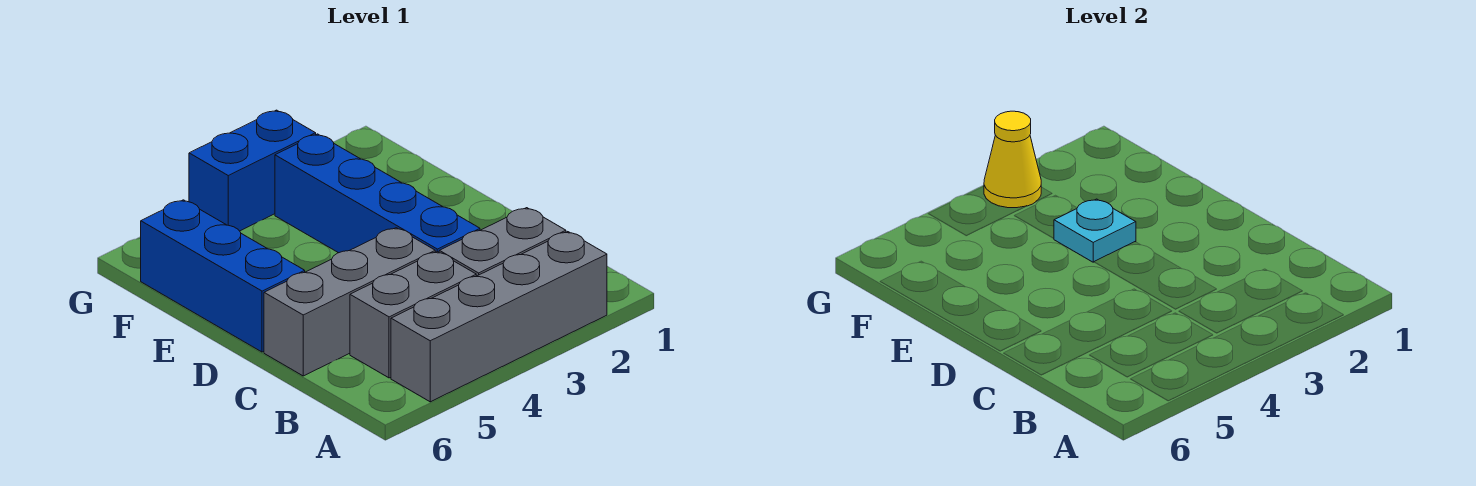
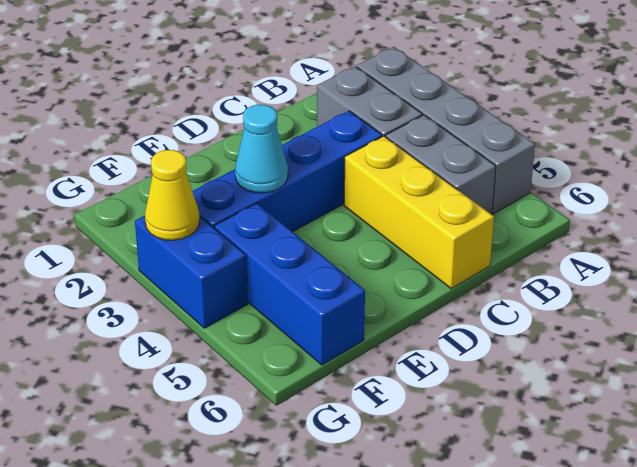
grey 1x3 brick [264,228,435,376] -> yellow 1x3 brick [344,136,494,289]
blue 1x3 brick [141,200,305,352] -> blue 1x3 brick turned to [214,203,365,365]
cyan 1x1 plate [1054,199,1136,262] -> cyan 1x1 cone [235,105,288,193]

